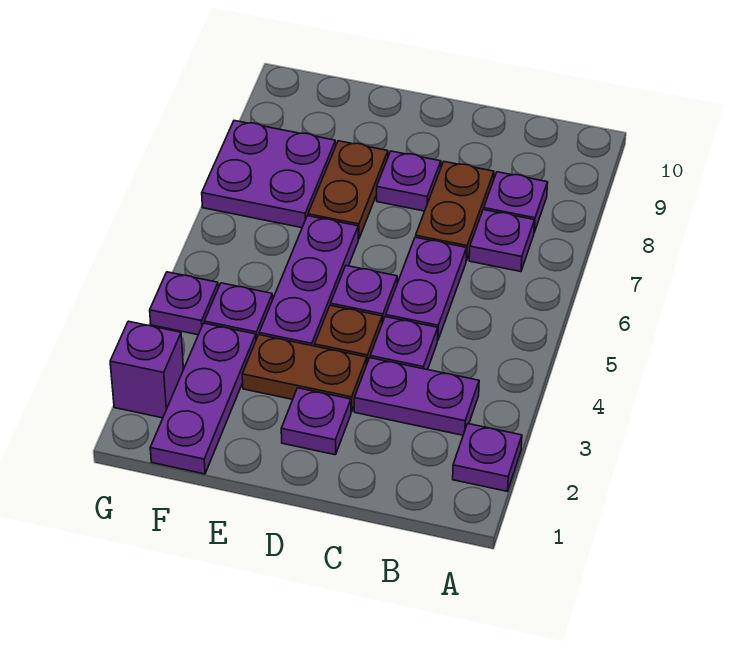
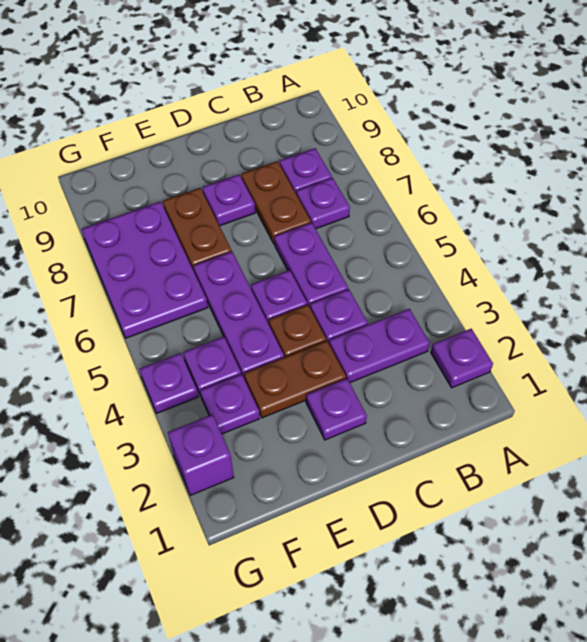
purple 1x3 plate [150,323,256,474] -> purple 1x1 plate [200,374,260,434]
purple 2x2 plate [202,121,336,228] -> purple 2x3 plate [82,202,208,338]

